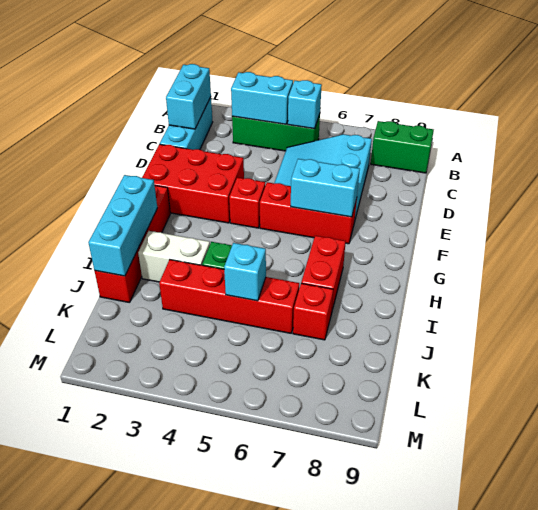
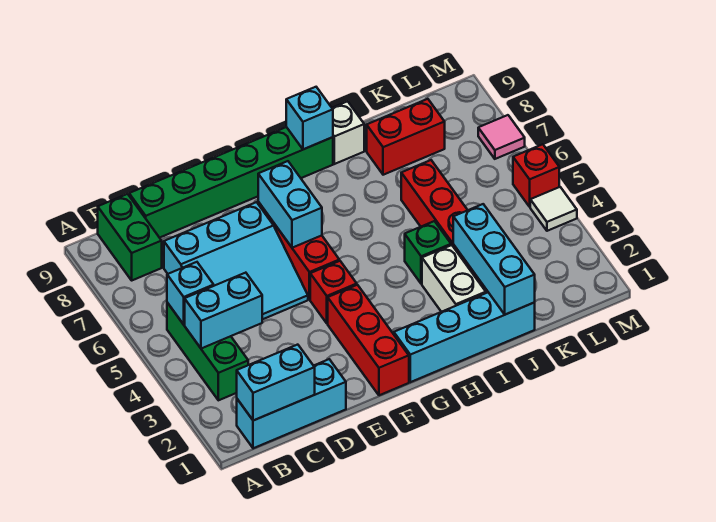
cyan 1x2 brick [231,72,293,124] -> cyan 1x2 brick turned to [185,273,262,349]
none -> green 1x6 brick [129,127,333,238]
red 2x3 brick [142,144,244,223] -> red 1x3 brick [328,285,409,395]
red 1x4 brick [95,186,170,303] -> cyan 1x4 brick [394,292,535,382]
cyan 1x3 brick [88,175,157,276] -> cyan 1x3 brick turned to [453,204,535,315]
red 1x2 brick [301,236,346,314] -> red 1x2 brick moved to [367,99,445,175]
none -> white 1x1 brick [332,101,364,164]
cyan 1x1 brick [224,243,266,301] -> cyan 1x1 brick moved to [286,87,333,149]
red 1x1 brick [293,283,333,340] -> red 1x1 brick moved to [513,144,559,207]
none -> white 1x1 tile [530,187,577,231]
none -> pink 1x1 tile [478,115,525,159]

